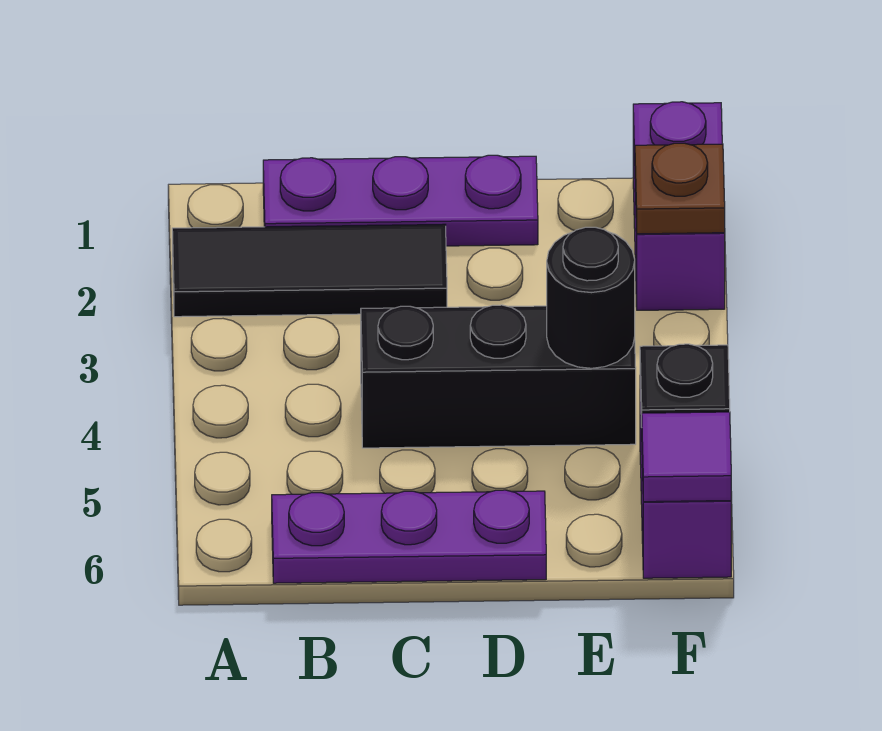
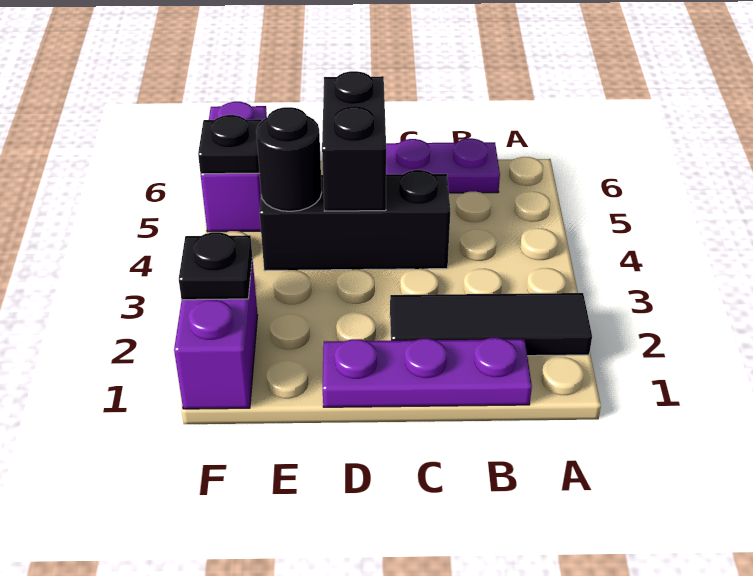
none -> black 1x2 brick [322,71,386,211]
brown 1x1 plate [635,143,725,234] -> black 1x1 plate [179,232,252,300]
purple 1x1 tile [641,412,731,502] -> none

